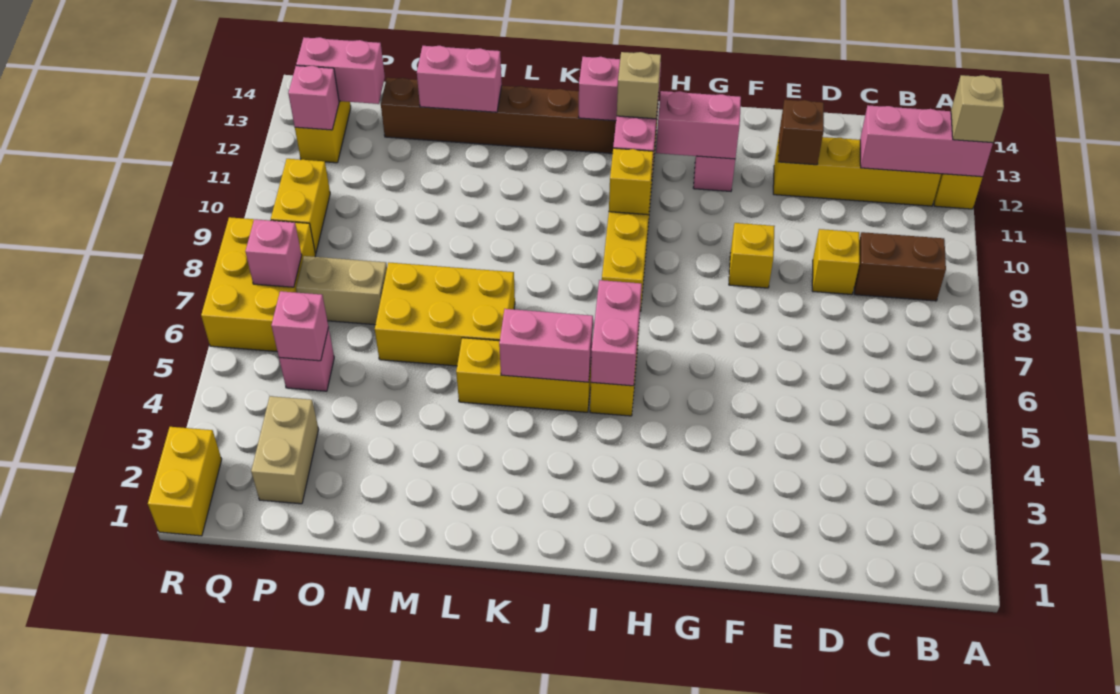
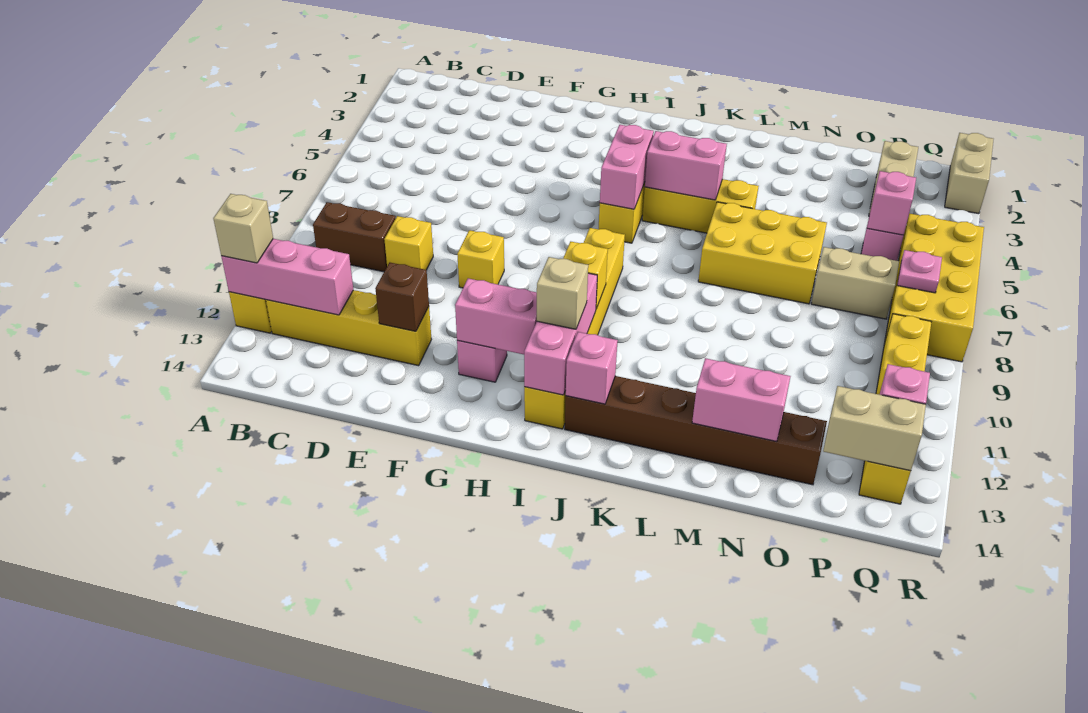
pink 1x2 brick [296,37,385,104] -> tan 1x2 brick [823,386,926,471]
yellow 2x3 brick [201,217,316,352] -> yellow 2x4 brick [884,213,984,362]
pink 1x1 brick [245,219,302,287] -> pink 1x1 plate [897,250,942,293]
yellow 1x2 brick [148,427,222,536] -> tan 1x2 brick [945,133,993,214]

